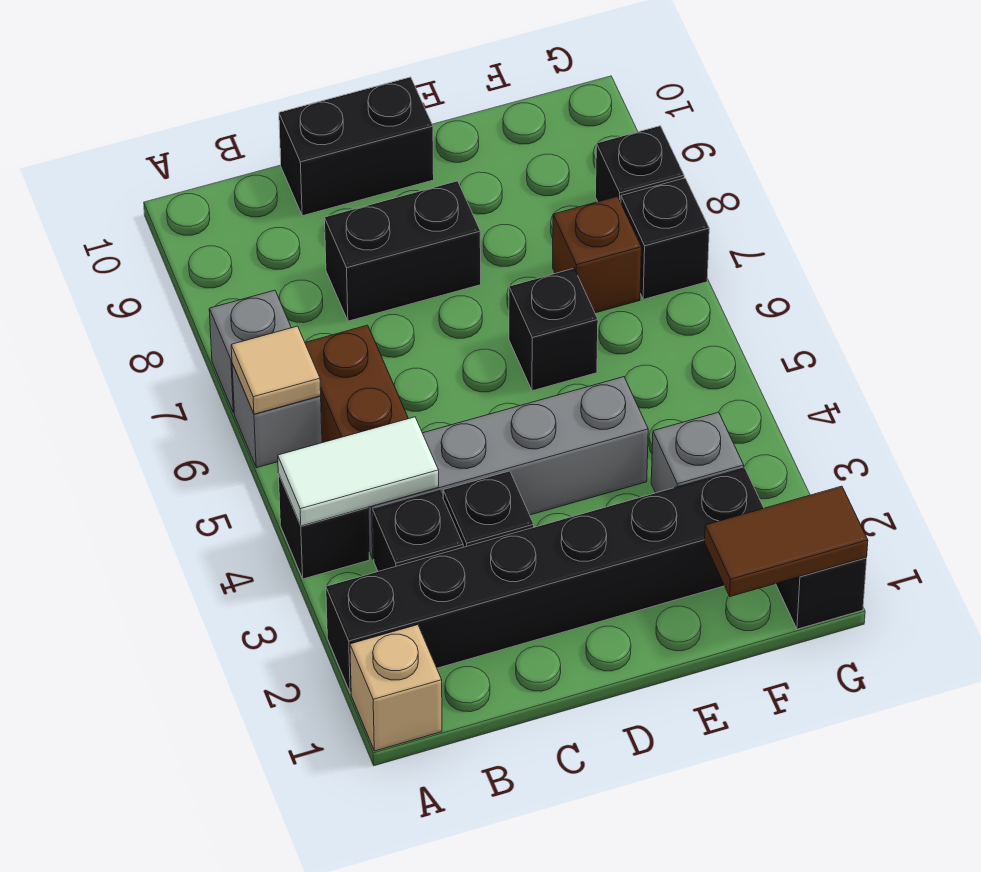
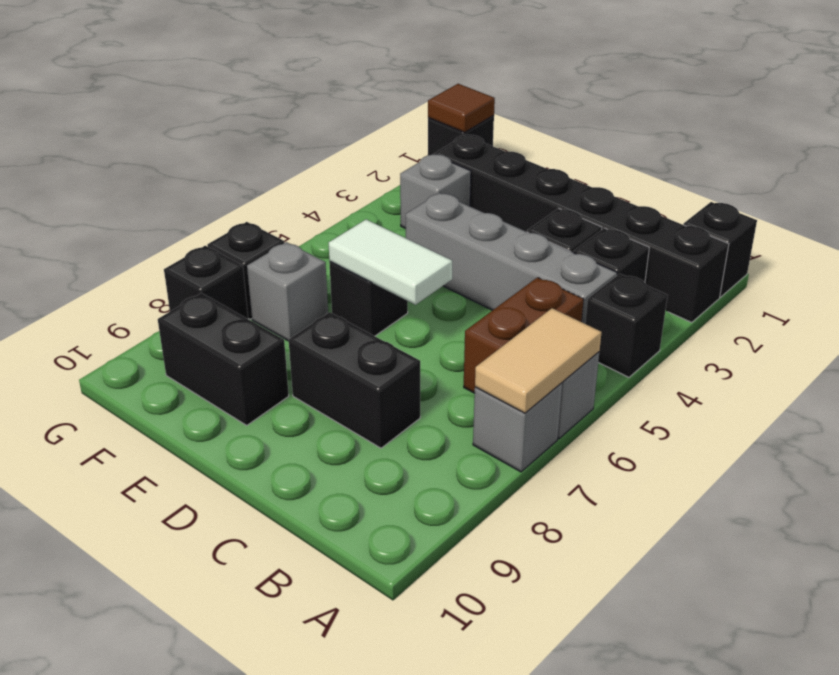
tan 1x1 brick [350,625,442,751] -> black 1x1 brick [683,202,757,297]
white 1x2 tile [278,417,439,526] -> white 1x2 tile moved to [329,219,452,305]
tan 1x1 tile [231,326,321,414] -> tan 1x2 tile [475,308,602,413]
black 1x2 brick [279,77,434,216] -> black 1x2 brick moved to [158,293,289,425]
brown 1x2 tile [705,486,868,596] -> brown 1x1 tile [428,84,495,132]
brown 1x1 brick [553,197,641,313] -> grey 1x1 brick [247,242,328,341]

